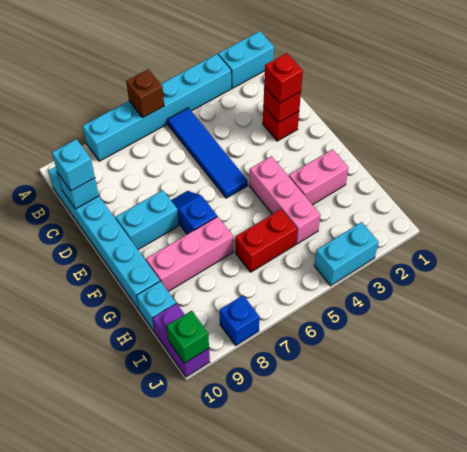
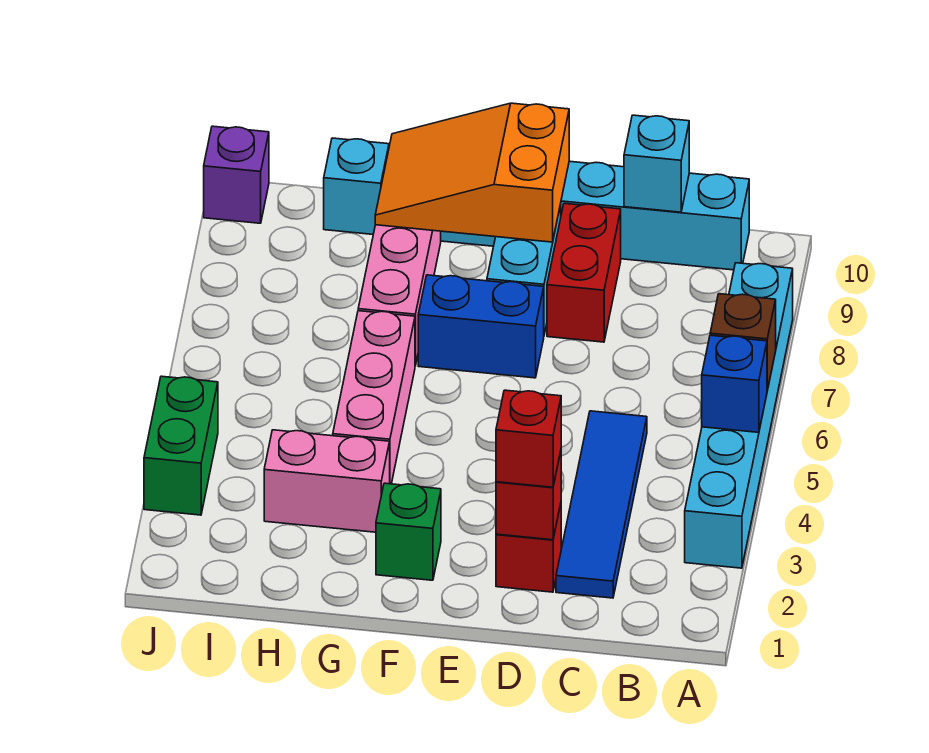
cyan 1x2 brick [218,31,274,88] -> none
blue 1x4 tile [167,108,248,198] -> blue 1x4 tile turned to [556,411,647,598]
cyan 1x1 brick [52,139,95,191] -> none
blue 1x2 slope [171,191,217,234] -> blue 1x2 brick [418,275,544,378]
none -> orange 2x3 slope [375,103,569,242]
pink 1x3 brick [249,156,320,244] -> pink 1x3 brick turned to [333,311,415,484]
pink 1x2 brick [289,149,348,205] -> pink 1x2 brick turned to [264,430,390,532]
red 1x2 brick [235,209,297,272] -> red 1x2 brick moved to [547,203,621,342]
purple 1x2 brick [152,303,210,377] -> purple 1x1 brick [204,126,269,223]
cyan 1x2 brick [314,222,379,286] -> green 1x2 brick [144,376,218,515]
blue 1x1 brick [220,295,260,345] -> blue 1x1 brick moved to [702,335,767,432]
green 1x1 brick [167,311,209,363] -> green 1x1 brick moved to [376,483,441,580]

